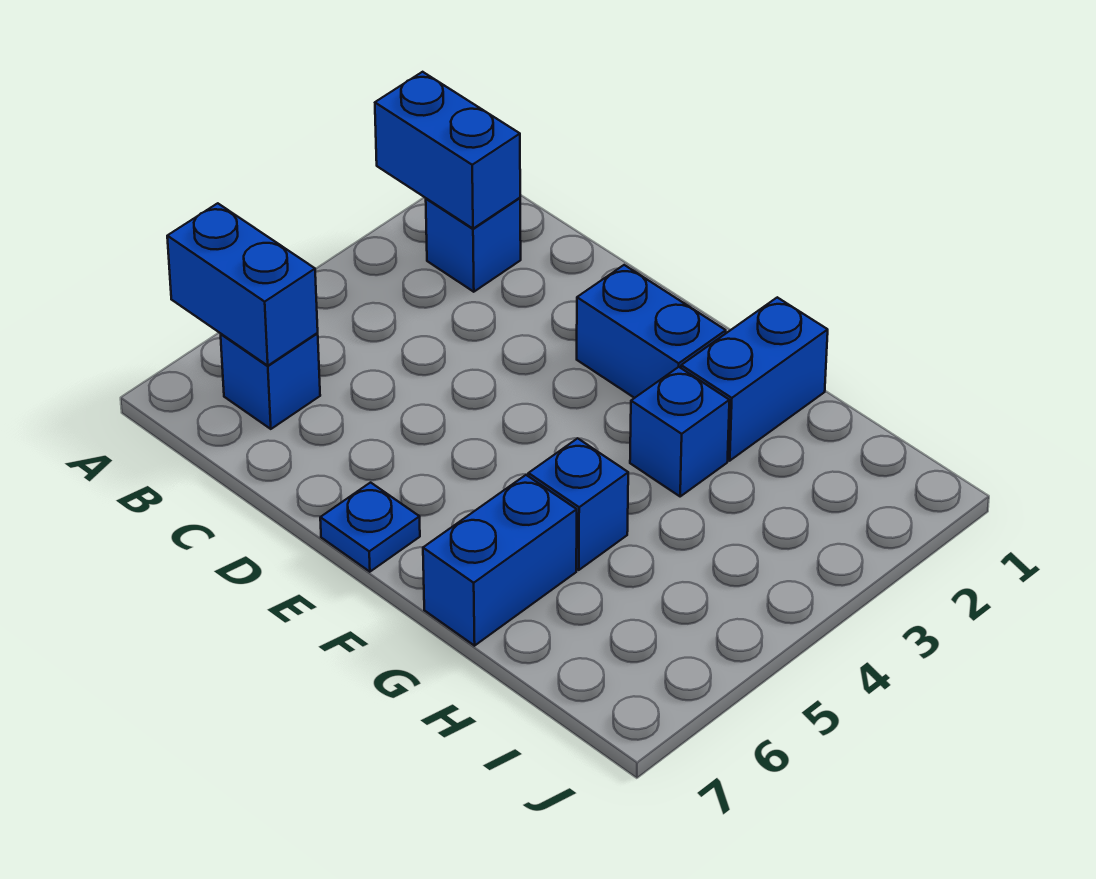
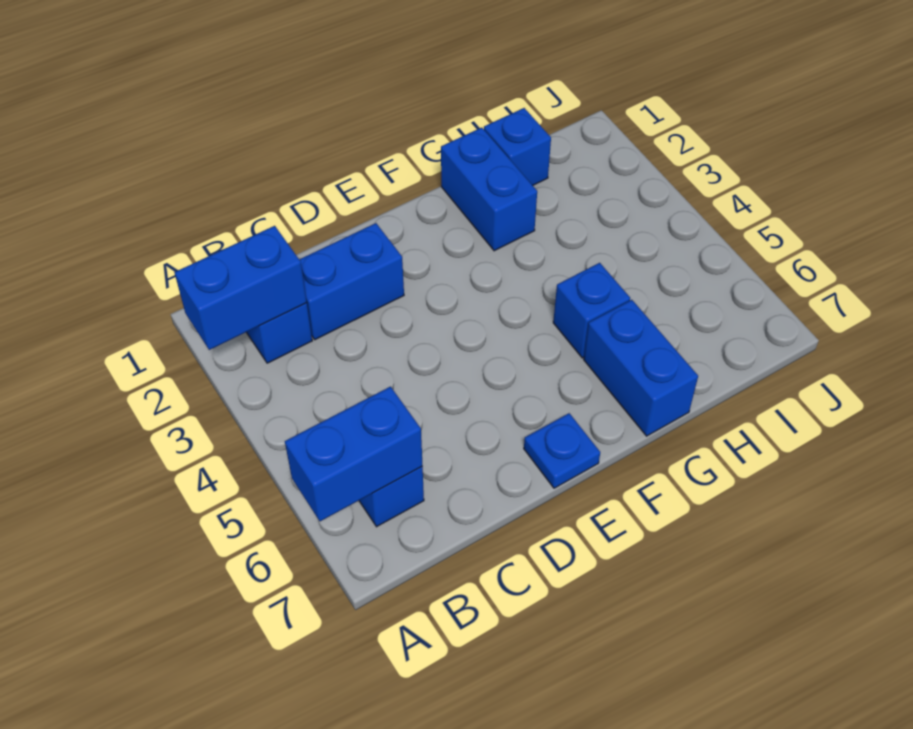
blue 1x2 brick [577,265,726,398] -> blue 1x2 brick moved to [299,223,404,340]
blue 1x1 brick [630,367,729,496] -> blue 1x1 brick moved to [484,108,551,185]

